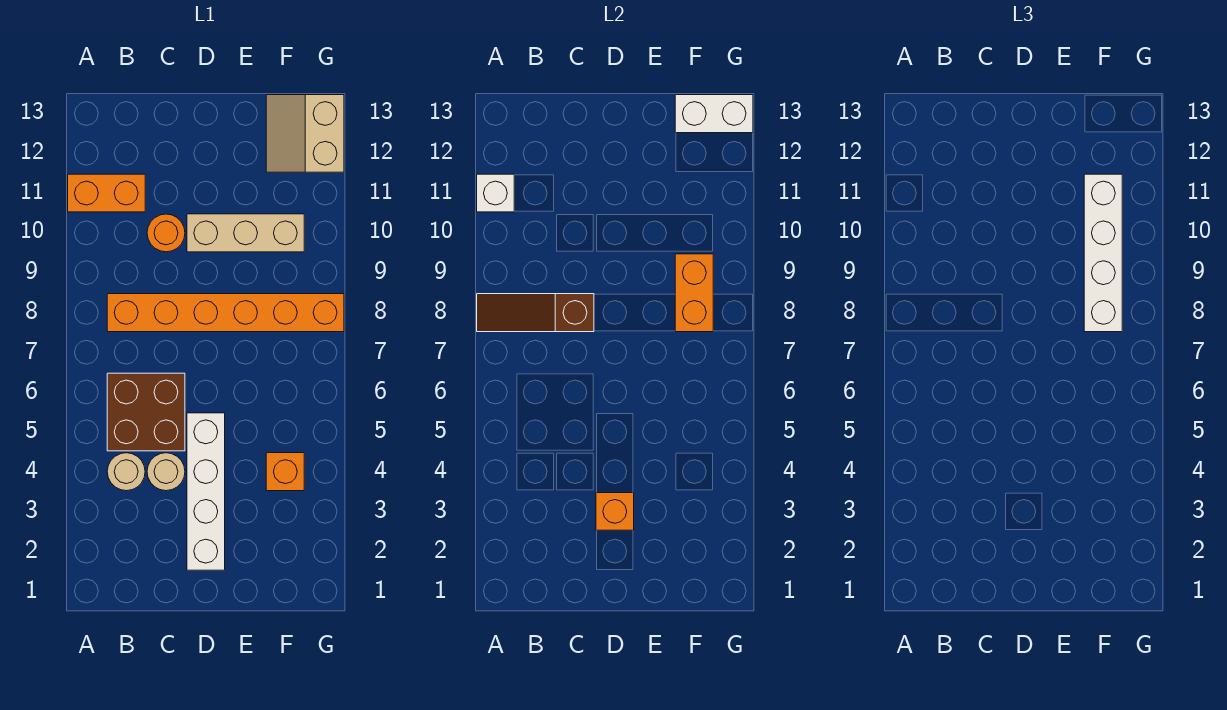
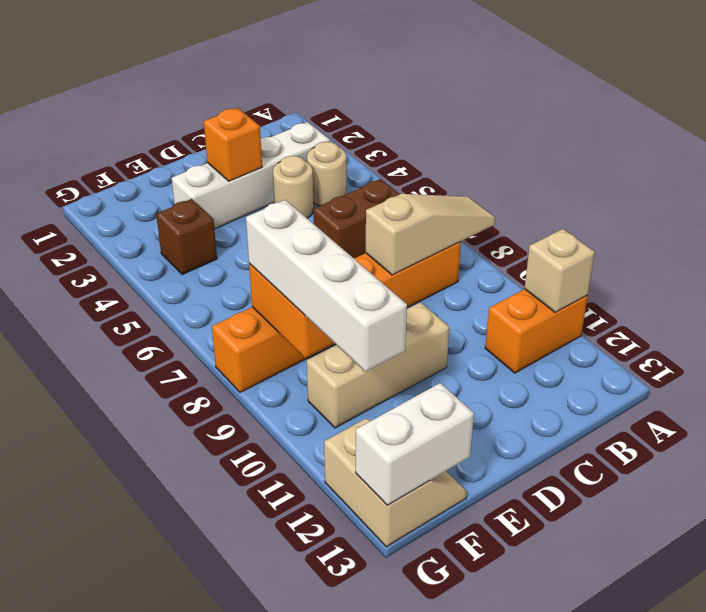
brown 1x3 slope [477,294,594,332] -> tan 1x3 slope [366,194,495,275]
white 1x1 brick [477,174,514,212] -> tan 1x1 brick [525,229,595,312]
brown 2x2 brick [107,373,185,451] -> brown 1x2 brick [313,179,400,258]
orange 1x1 round brick [147,214,185,252] -> none
white 1x4 brick [187,413,225,570] -> white 1x4 brick turned to [172,122,330,229]
orange 1x1 brick [266,453,304,491] -> brown 1x1 brick [156,199,217,275]

